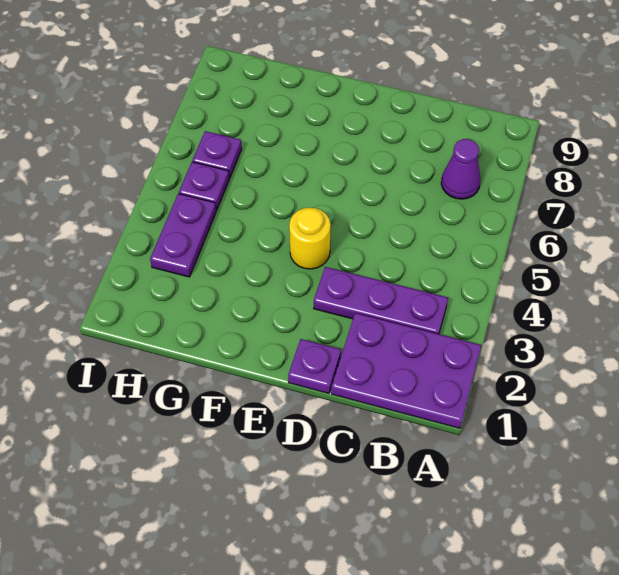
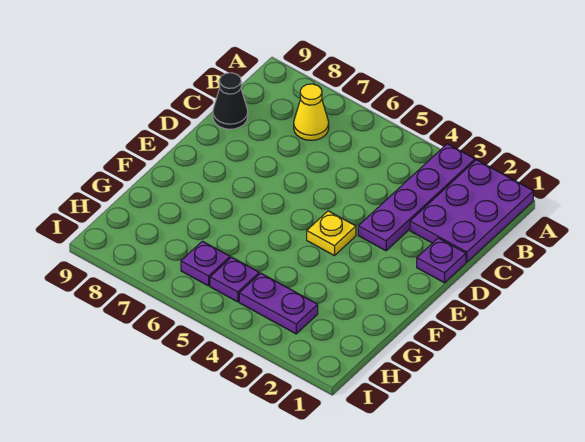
purple 1x3 plate [314,267,448,334] -> purple 1x4 plate [358,144,475,251]
purple 1x1 cone [441,139,481,199] -> yellow 1x1 cone [294,84,329,140]
none -> black 1x1 cone [213,73,248,129]
yellow 1x1 round brick [289,208,331,269] -> yellow 1x1 plate [307,211,356,256]

